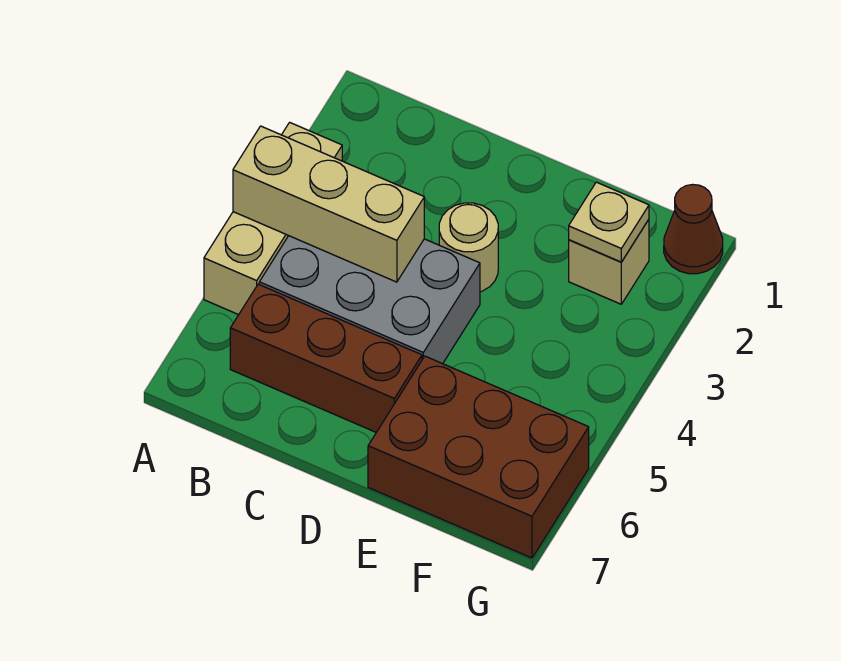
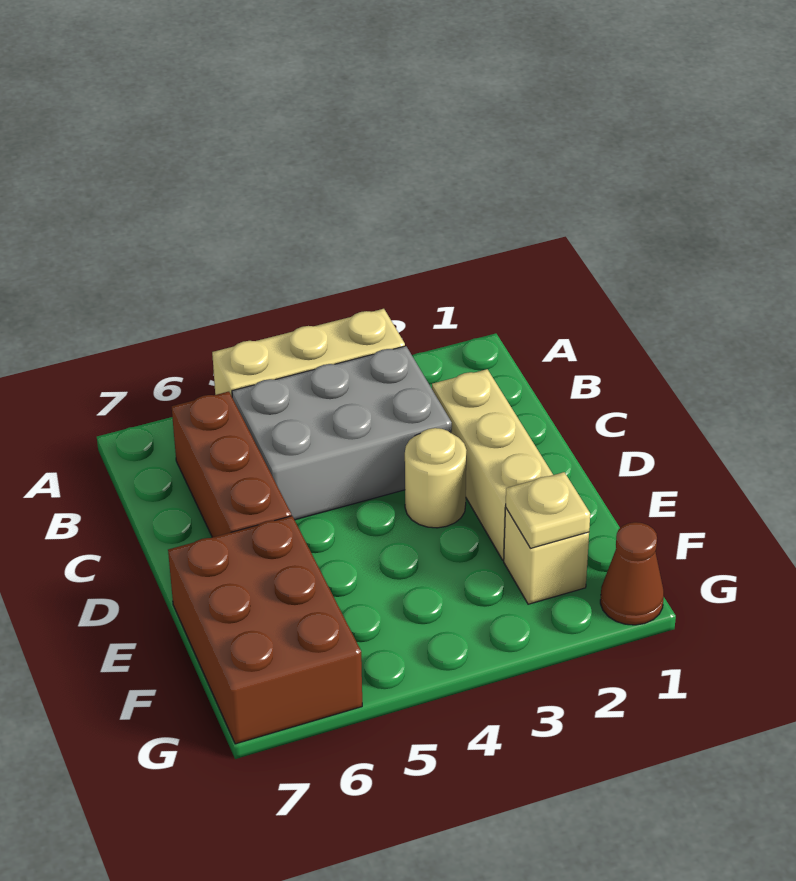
tan 1x3 brick [233,126,424,282] -> tan 1x3 brick moved to [432,369,553,560]
grey 2x3 brick [259,236,480,364] -> grey 2x3 brick turned to [232,346,452,520]

